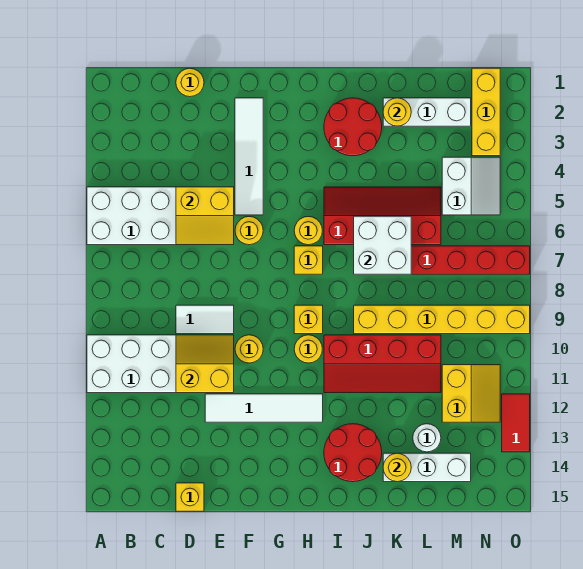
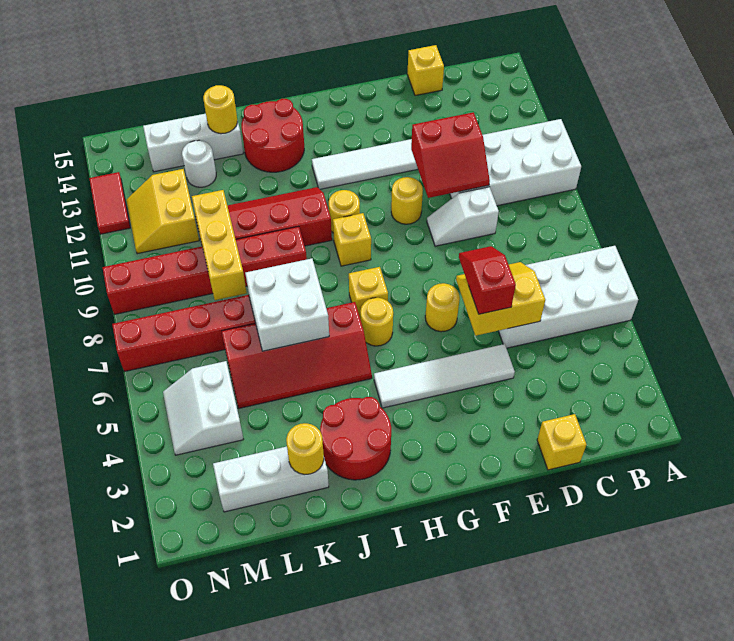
yellow 1x1 round brick [176,68,204,97] -> yellow 1x1 brick [537,414,586,470]
white 1x2 tile [176,305,234,334] -> white 1x2 slope [427,187,499,246]
yellow 2x2 slope [176,335,234,393] -> red 2x2 slope [411,112,490,198]
none -> red 1x2 slope [459,246,516,314]
white 1x4 tile [235,98,263,215] -> white 1x4 tile turned to [374,344,515,408]
yellow 1x6 brick [354,305,530,334] -> red 1x6 brick [102,226,307,314]
yellow 1x3 brick [472,68,500,156] -> yellow 1x3 brick moved to [192,190,247,300]

